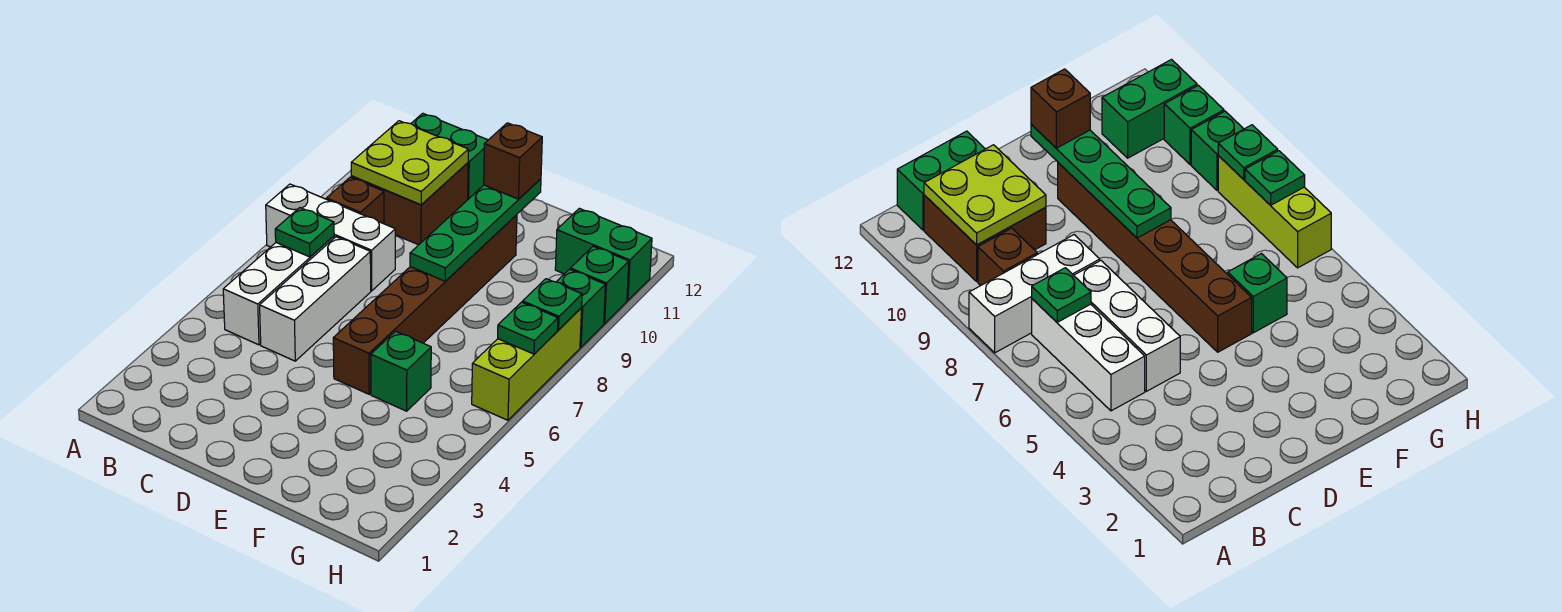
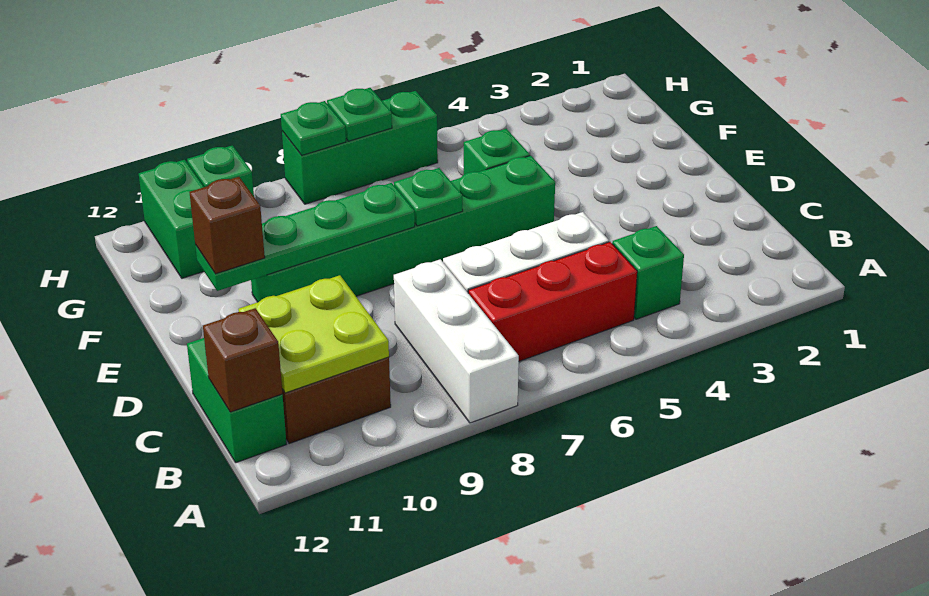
white 1x3 brick [223,236,334,345] -> red 1x3 brick [468,242,637,361]
green 1x1 plate [275,208,334,257] -> green 1x1 plate moved to [394,168,463,226]
brown 1x1 brick [326,177,384,224] -> brown 1x1 brick moved to [203,308,282,412]
brown 1x6 brick [333,215,517,394] -> green 1x6 brick [251,156,555,302]
lime 1x3 brick [472,308,582,420] -> green 1x3 brick [282,91,438,204]
green 1x1 brick [557,269,605,347] -> green 1x1 brick moved to [612,226,684,319]

